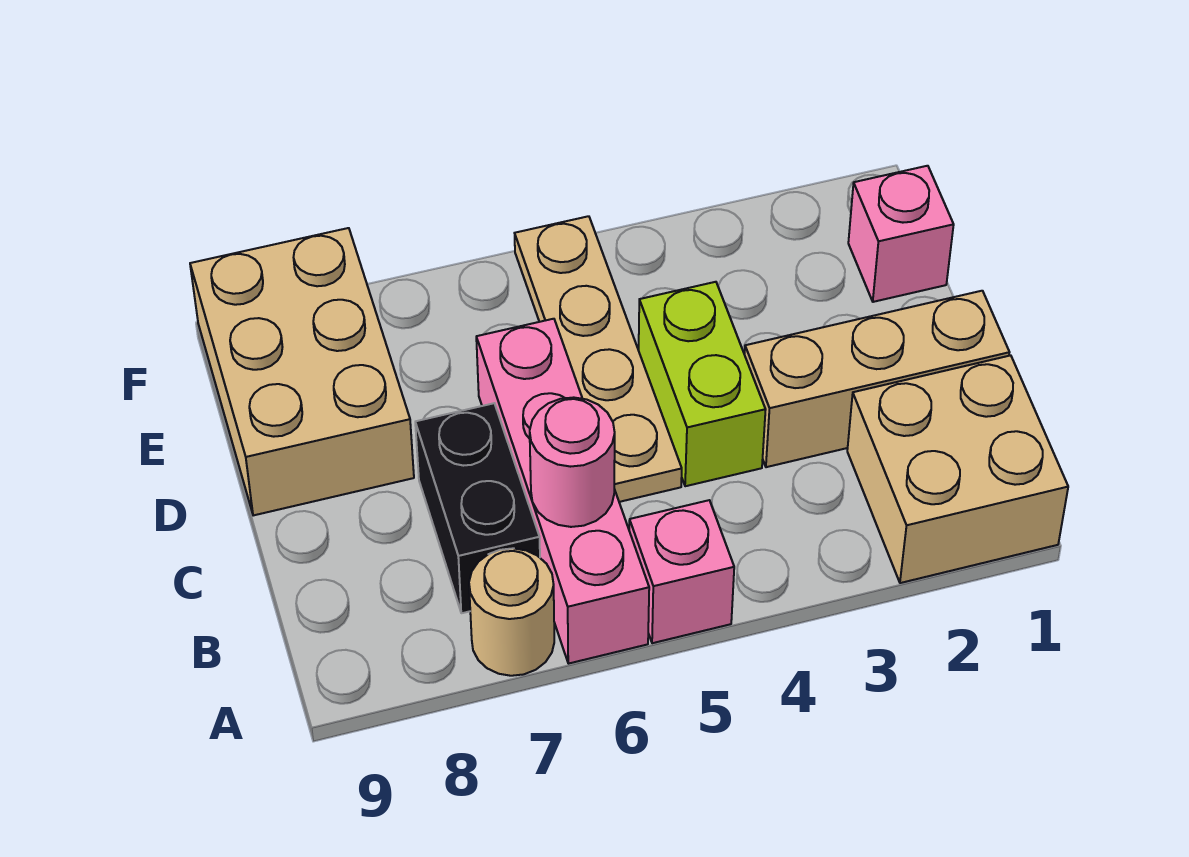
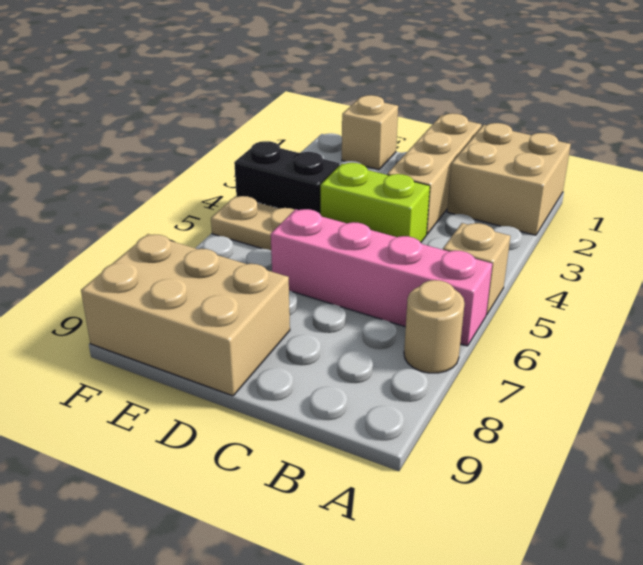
pink 1x1 brick [629,500,734,643] -> tan 1x1 brick [443,223,511,315]
pink 1x1 round brick [530,397,615,527] -> none
black 1x2 brick [415,403,540,613] -> black 1x2 brick moved to [234,141,340,215]
pink 1x1 brick [848,166,954,302] -> tan 1x1 brick [342,95,398,170]

